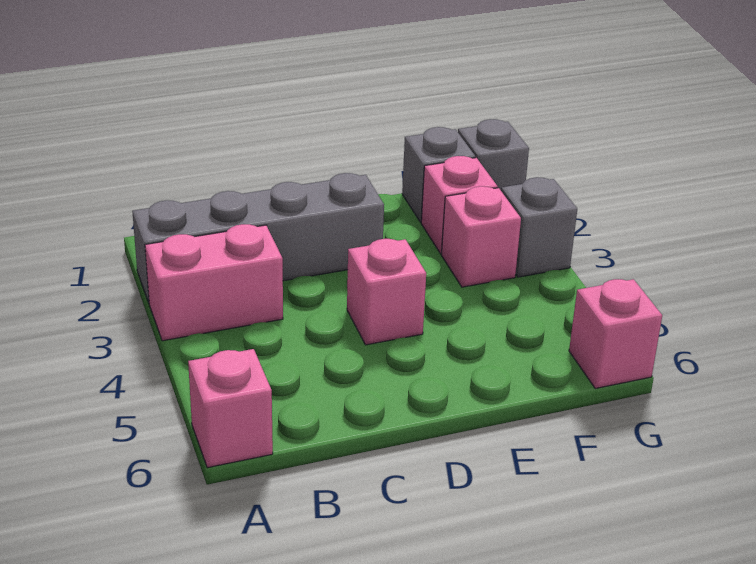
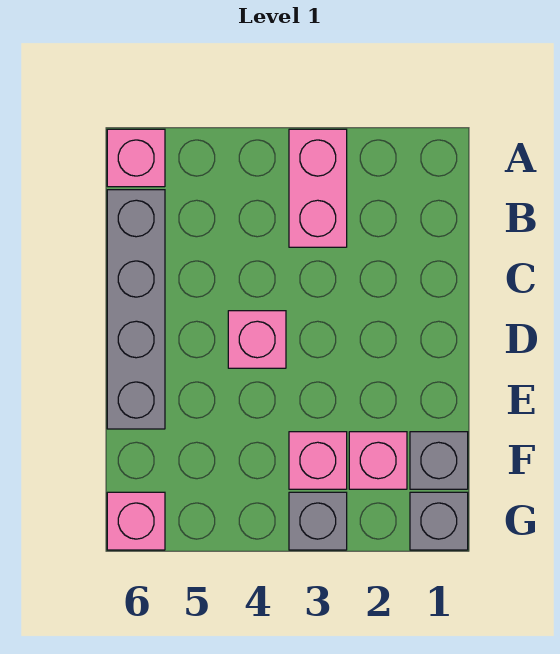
grey 1x4 brick [132,173,384,302] -> grey 1x4 brick moved to [107,190,165,429]

